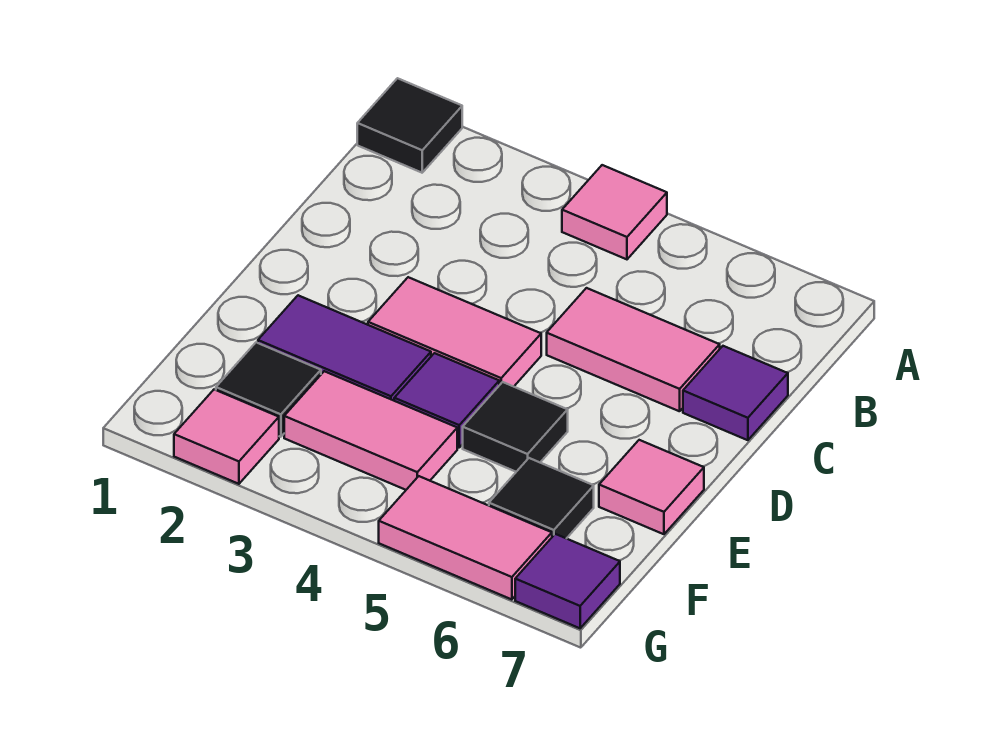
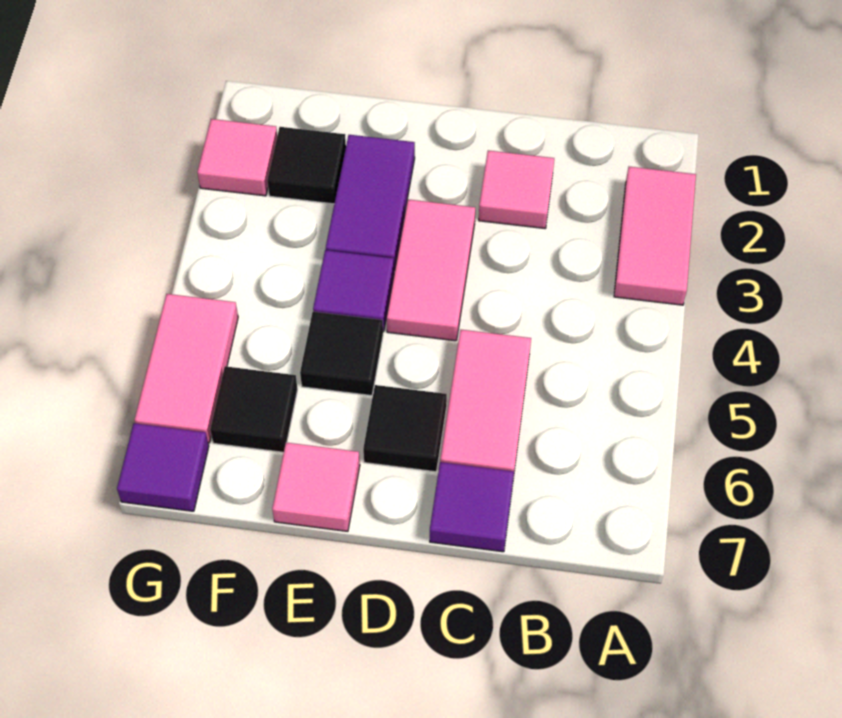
black 1x1 tile [357,78,462,173] -> black 1x1 tile moved to [363,385,447,472]
pink 1x1 tile [562,165,667,259] -> pink 1x1 tile moved to [479,150,554,228]
pink 1x2 tile [284,371,457,490] -> pink 1x2 tile moved to [614,167,696,305]

